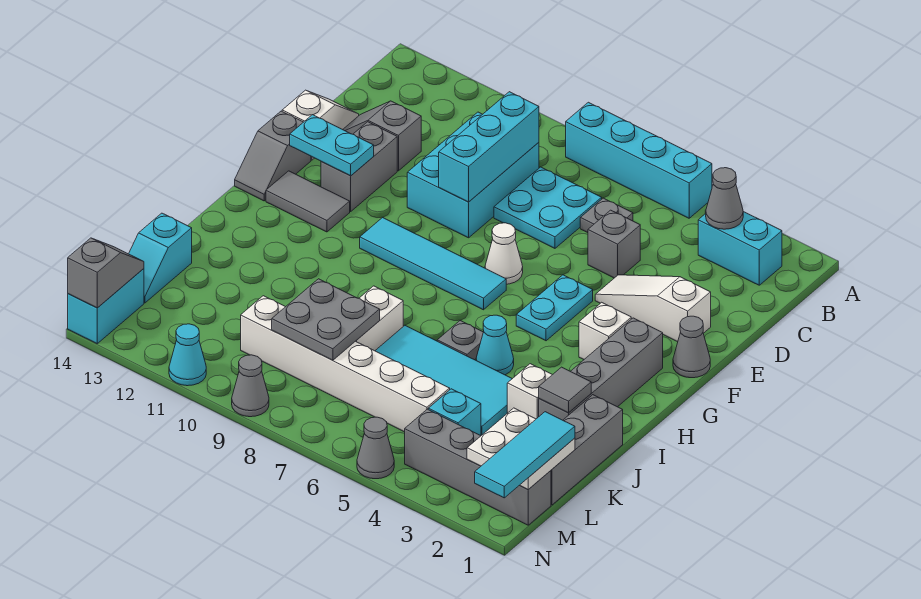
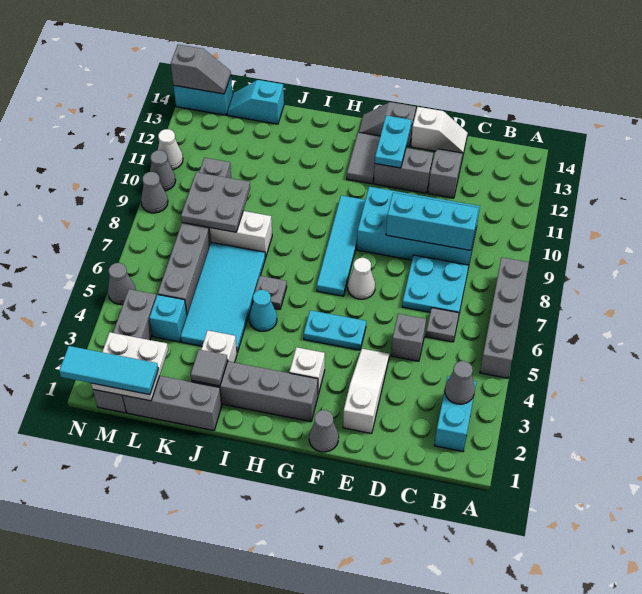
cyan 1x4 brick [566,102,712,218] -> grey 1x4 brick [480,257,529,378]
cyan 2x3 brick [407,112,539,238] -> cyan 2x4 brick [357,187,480,265]
white 1x6 brick [241,296,450,432] -> grey 1x6 brick [158,158,231,314]
none -> grey 1x1 cone [150,150,176,191]
cyan 1x1 cone [169,324,206,386] -> white 1x1 cone [158,129,183,170]

